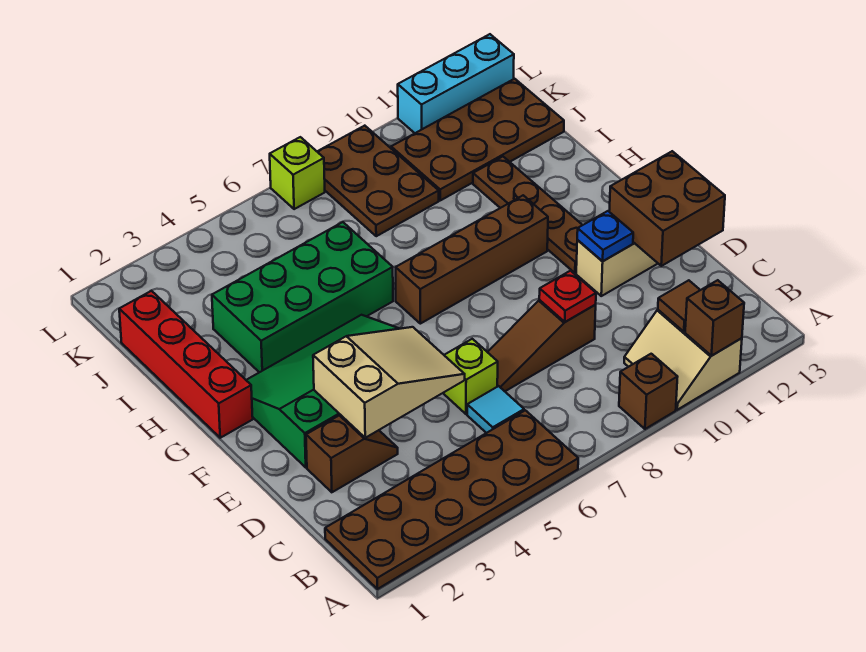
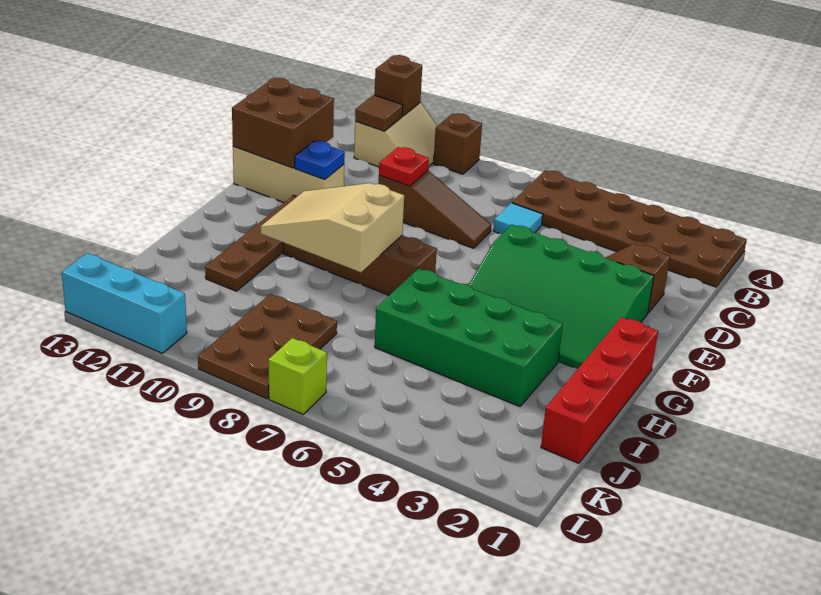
tan 2x3 slope [313,327,465,438] -> tan 2x3 slope moved to [261,183,404,272]
lime 1x1 brick [443,339,498,414] -> none
brown 2x4 plate [391,79,564,201] -> none

